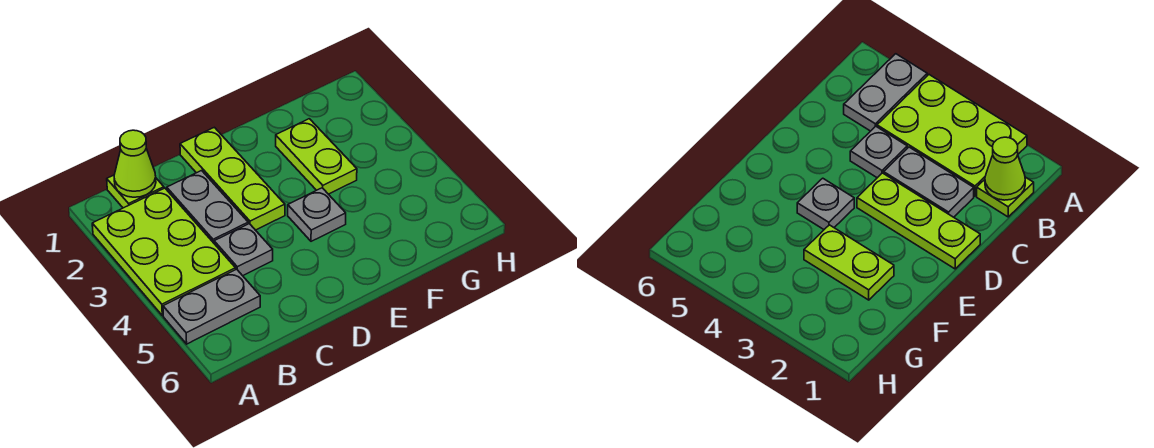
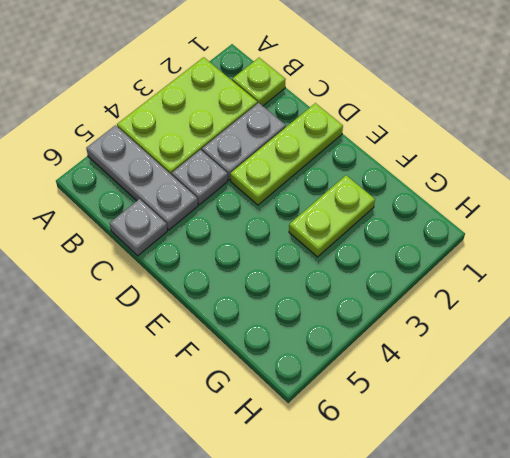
grey 1x2 plate [163,269,260,344] -> grey 1x3 plate [86,125,198,230]
lime 1x1 cone [114,130,156,197] -> none
grey 1x1 plate [288,188,346,241] -> grey 1x1 plate moved to [110,199,167,256]

